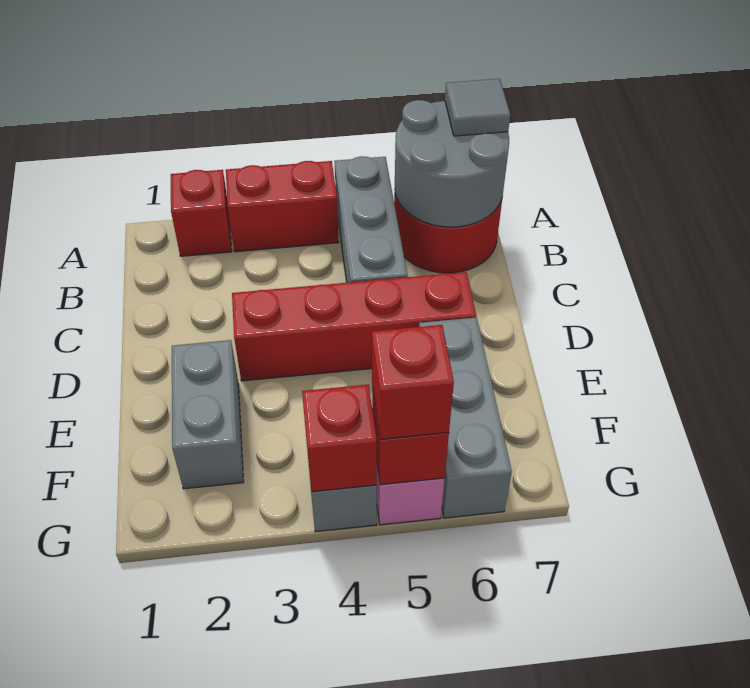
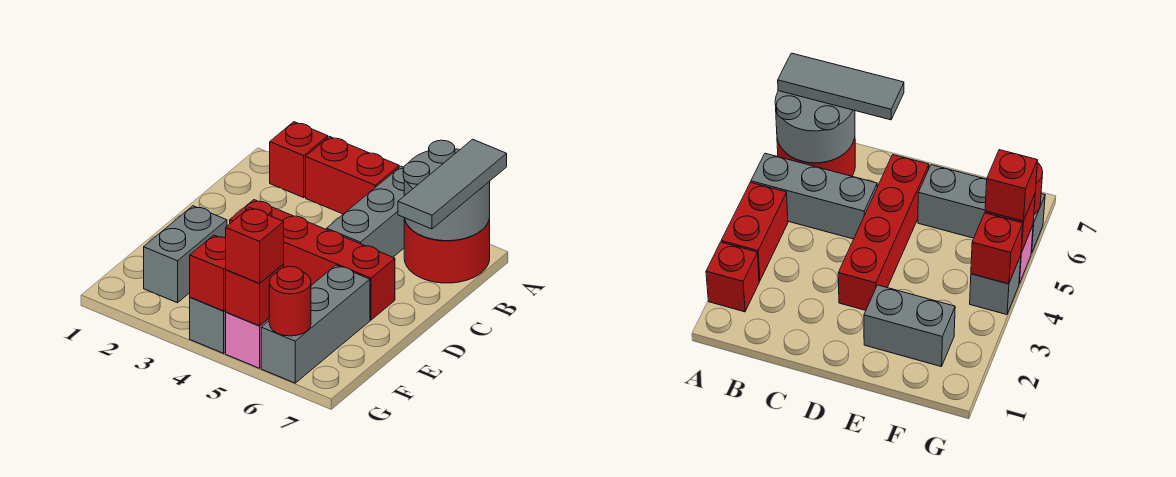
grey 1x1 tile [445,79,510,136] -> grey 1x3 tile [398,139,507,229]
none -> red 1x1 round brick [269,267,311,336]

